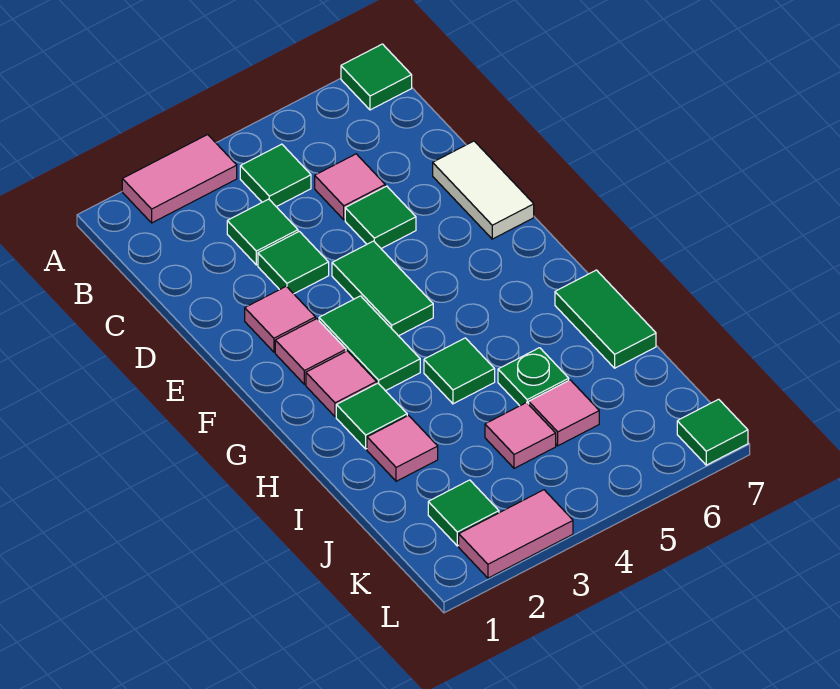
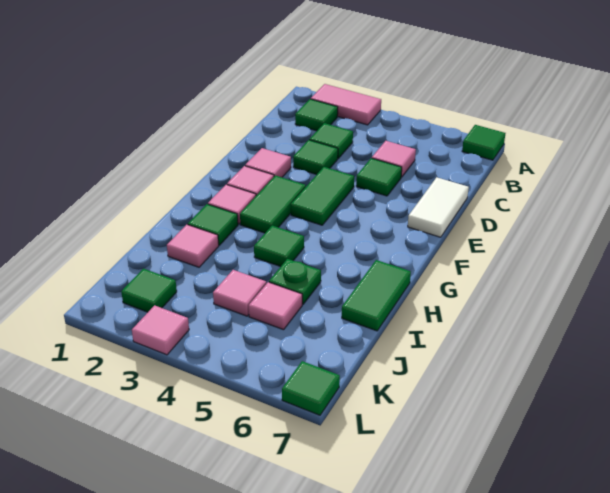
green 1x1 tile [240,144,311,207] -> green 1x1 tile moved to [295,99,338,131]
pink 1x2 tile [459,490,573,578] -> pink 1x1 tile [132,305,189,355]

